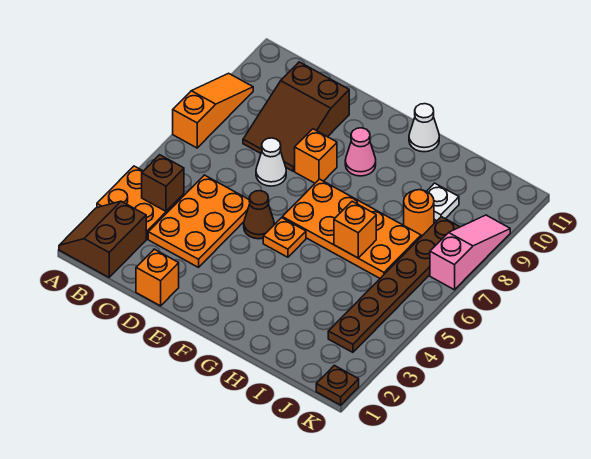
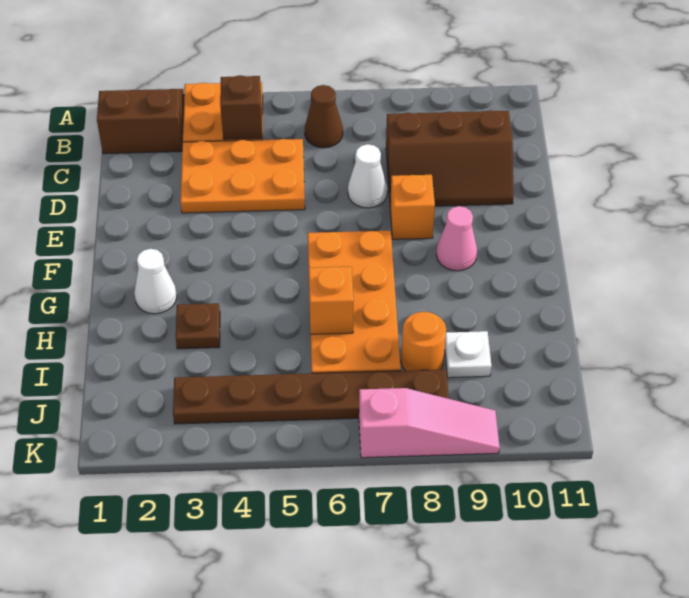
orange 1x3 slope [173,73,253,148] -> none
brown 2x3 slope [243,62,349,171] -> brown 2x3 slope turned to [386,110,513,206]
orange 1x1 brick [136,249,179,306] -> none
brown 1x1 cone [244,191,274,239] -> brown 1x1 cone moved to [305,85,343,148]
orange 1x1 plate [263,218,306,257] -> none
white 1x1 cone [409,104,439,152] -> white 1x1 cone moved to [134,249,177,314]
brown 1x1 plate [316,365,359,405] -> brown 1x1 plate moved to [176,303,220,349]

